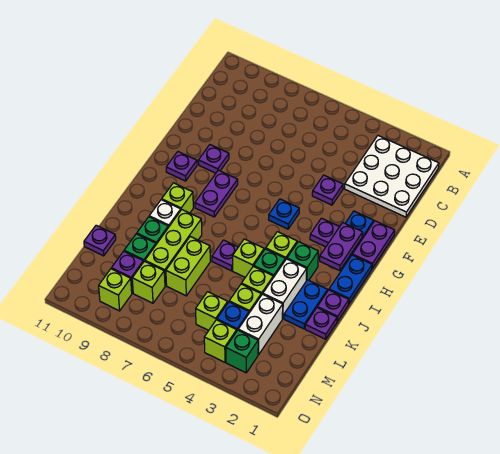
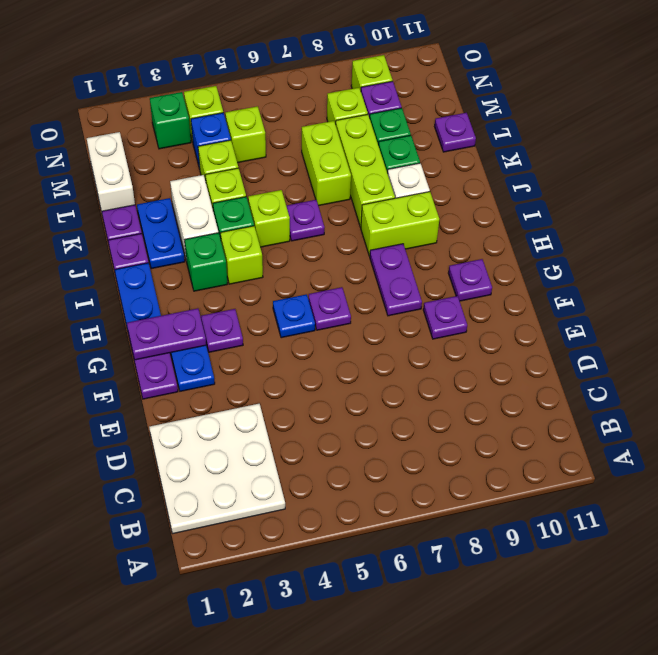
purple 1x1 plate [312,175,343,205] -> purple 1x1 plate moved to [309,287,351,330]
purple 1x2 plate [320,223,363,271] -> purple 1x2 plate turned to [127,309,206,360]
lime 1x1 brick [162,183,193,213] -> lime 1x2 brick [361,192,439,256]
white 1x2 brick [238,294,283,355] -> white 1x2 brick moved to [87,132,135,212]

